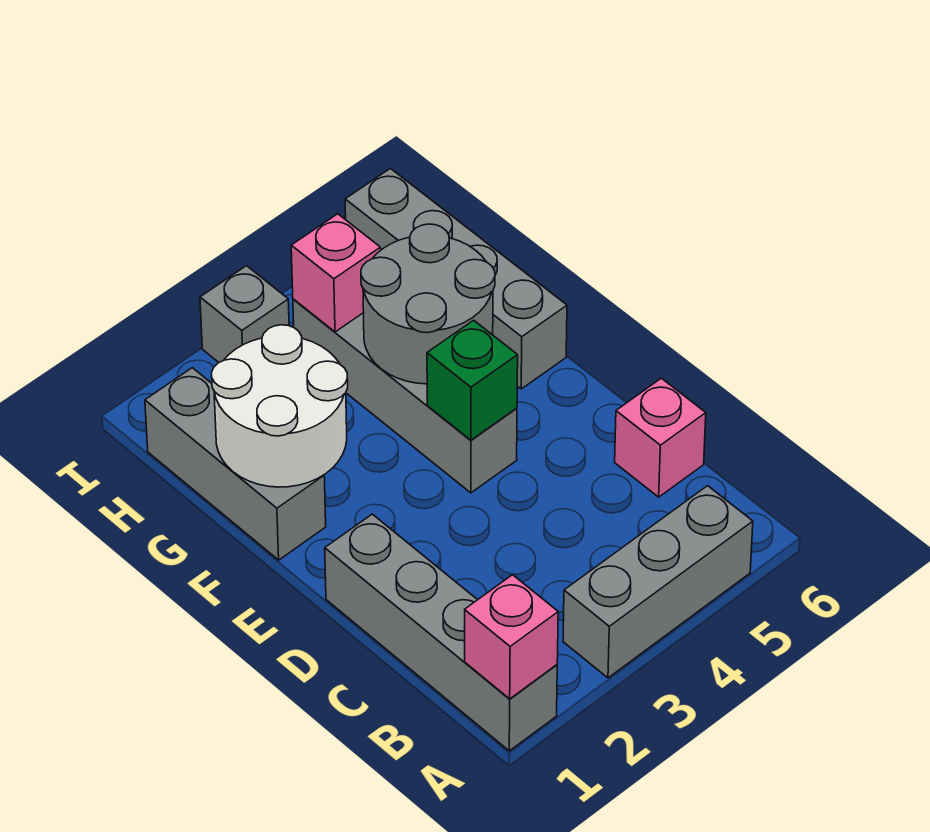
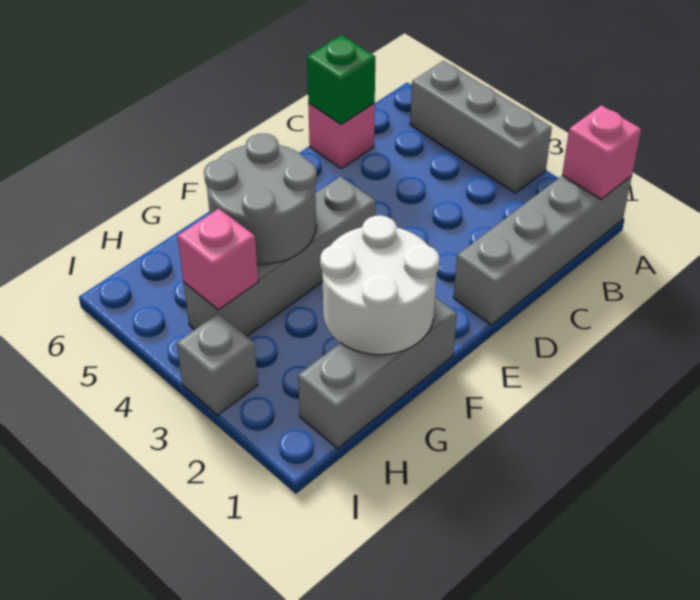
green 1x1 brick [427,320,518,440] -> green 1x1 brick moved to [307,35,375,125]
grey 1x4 brick [345,169,567,389] -> none

